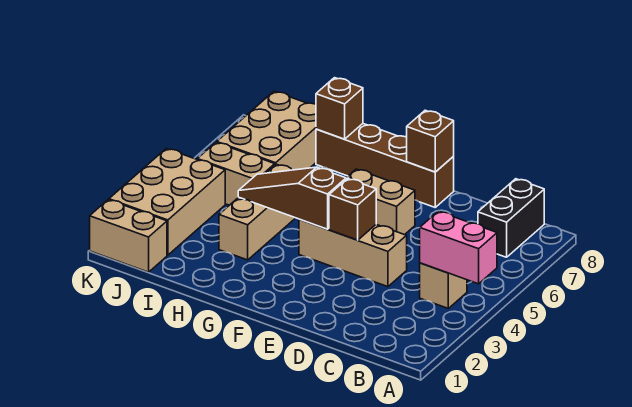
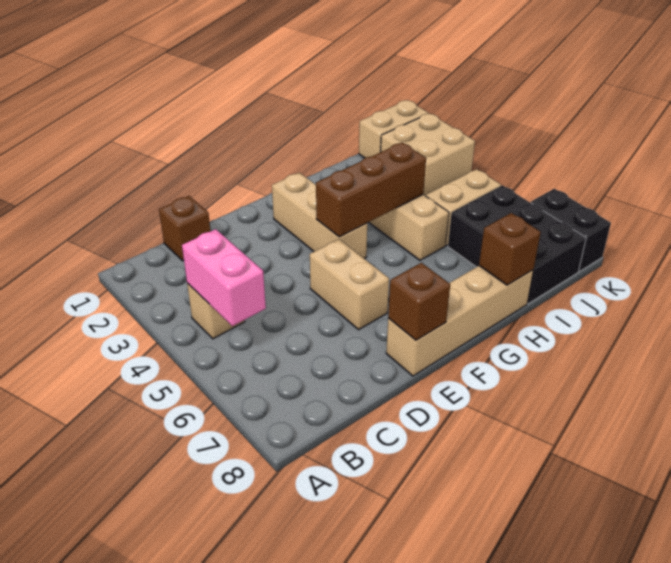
pink 1x2 brick [420,211,497,284] -> pink 1x2 brick turned to [182,229,266,326]
black 1x2 brick [478,179,544,257] -> black 1x2 brick moved to [531,189,611,271]
tan 1x3 brick [299,219,407,287] -> tan 1x3 brick turned to [272,173,367,259]
brown 1x1 brick [329,179,376,240] -> brown 1x1 brick moved to [159,196,210,261]
tan 1x2 brick [346,169,415,235] -> tan 1x2 brick turned to [310,239,389,330]
brown 1x4 brick [316,124,454,207] -> tan 1x4 brick [386,266,533,376]
brown 1x3 slope [238,167,346,229] -> brown 1x3 brick [316,143,426,237]
tan 2x3 brick [217,91,316,170] -> black 2x3 brick [448,185,586,304]
tan 2x3 brick [109,149,225,255] -> tan 2x2 brick [381,113,475,196]

